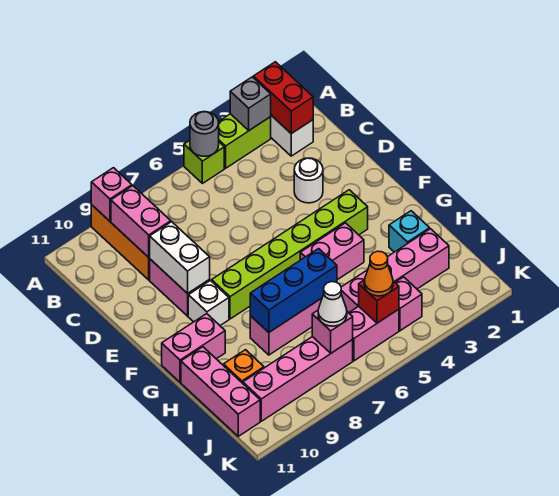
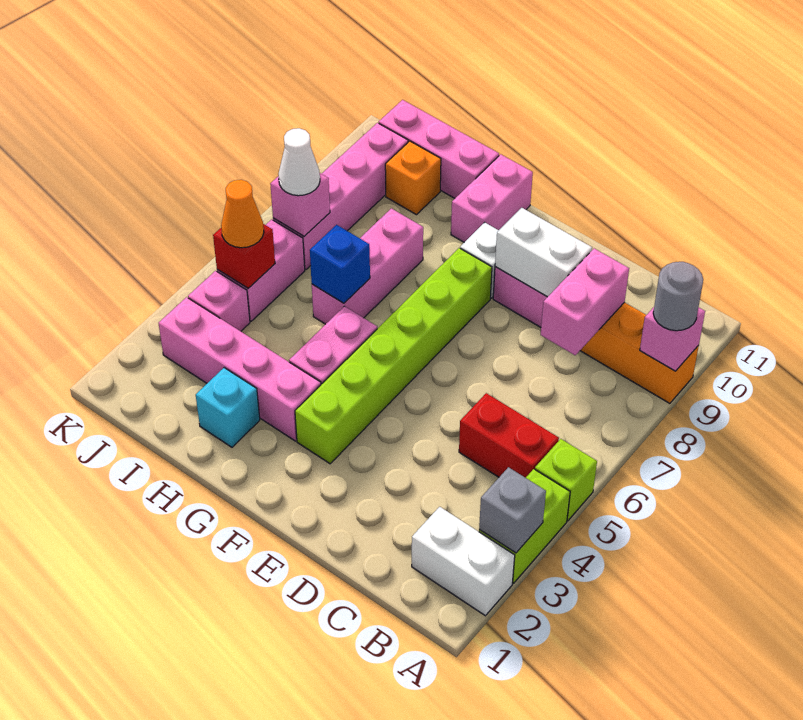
red 1x2 brick [253,62,313,134] -> red 1x2 brick moved to [459,393,559,478]
grey 1x1 round brick [190,112,219,156] -> grey 1x1 round brick moved to [653,262,703,331]
pink 1x2 brick [111,186,171,257] -> pink 1x2 brick turned to [541,249,629,355]
white 1x1 round brick [294,158,323,203] -> none
blue 1x3 brick [250,249,337,332] -> blue 1x1 brick [310,225,370,303]
pink 1x4 brick [341,229,449,313] -> pink 1x4 brick turned to [159,297,321,441]

